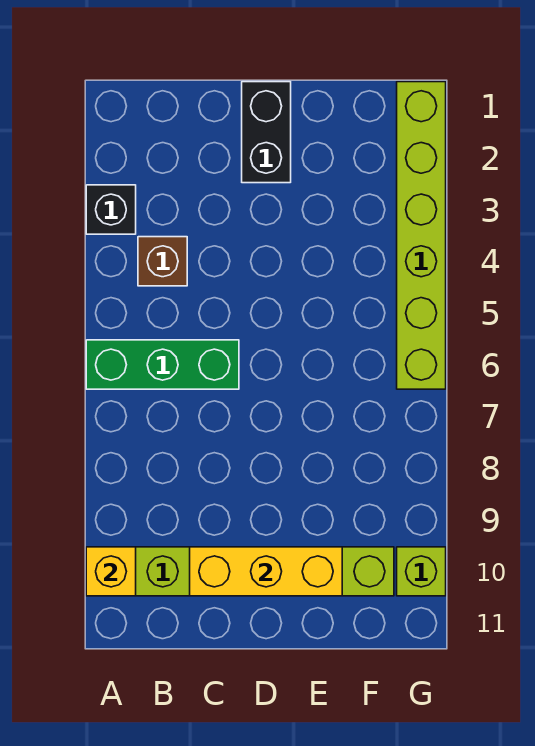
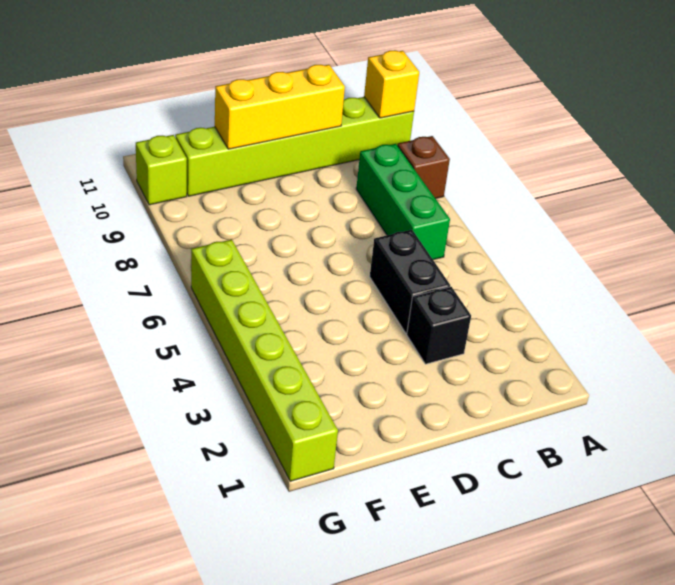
black 1x1 brick [86,185,136,234] -> black 1x1 brick moved to [407,287,471,364]
green 1x3 brick [86,340,239,389] -> green 1x3 brick turned to [356,144,450,260]
brown 1x1 brick [138,237,187,286] -> brown 1x1 brick moved to [397,136,450,199]
black 1x2 brick [242,82,291,183] -> black 1x2 brick moved to [370,230,450,333]

